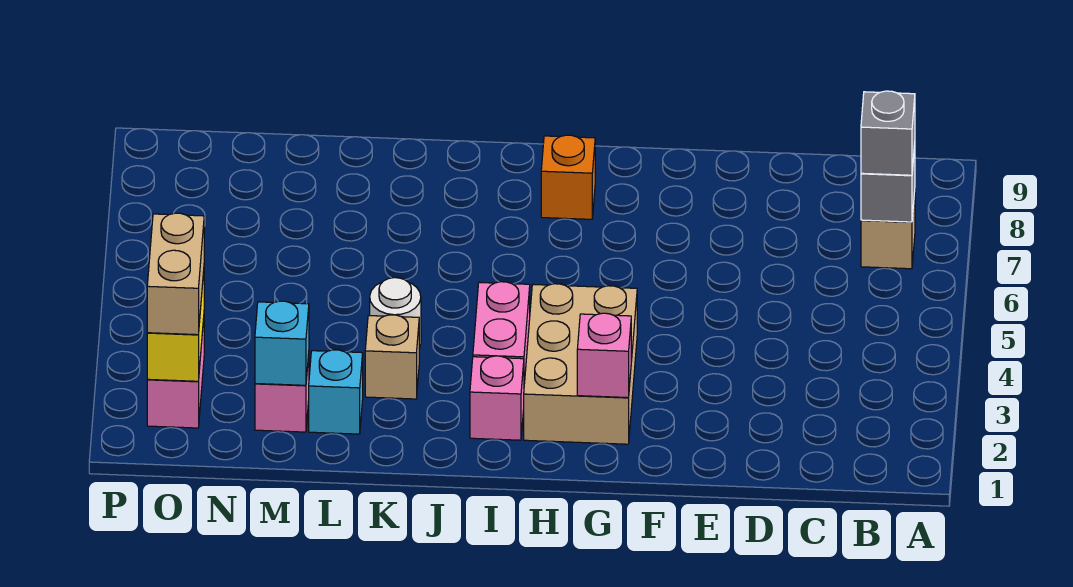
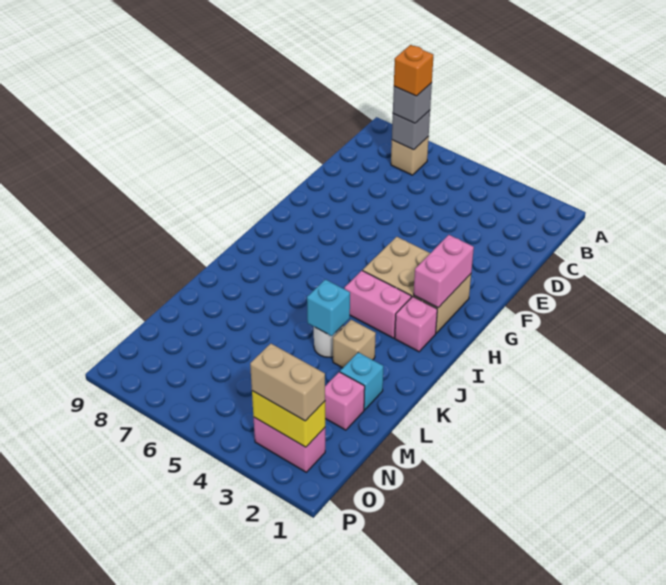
pink 1x1 brick [577,313,631,398] -> pink 1x2 brick [414,235,474,308]
orange 1x1 brick [541,135,595,219] -> orange 1x1 brick moved to [394,45,433,96]
cyan 1x1 brick [255,301,309,385] -> cyan 1x1 brick moved to [307,280,350,336]

